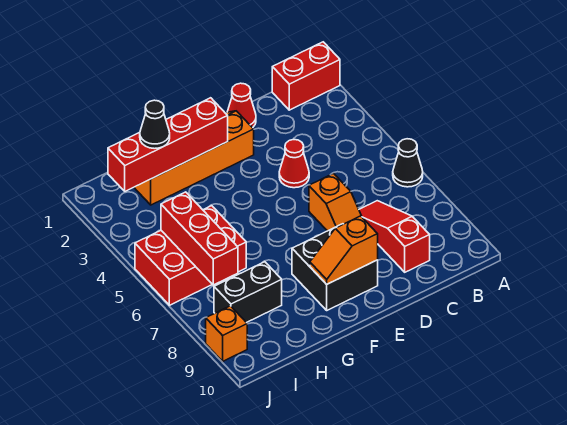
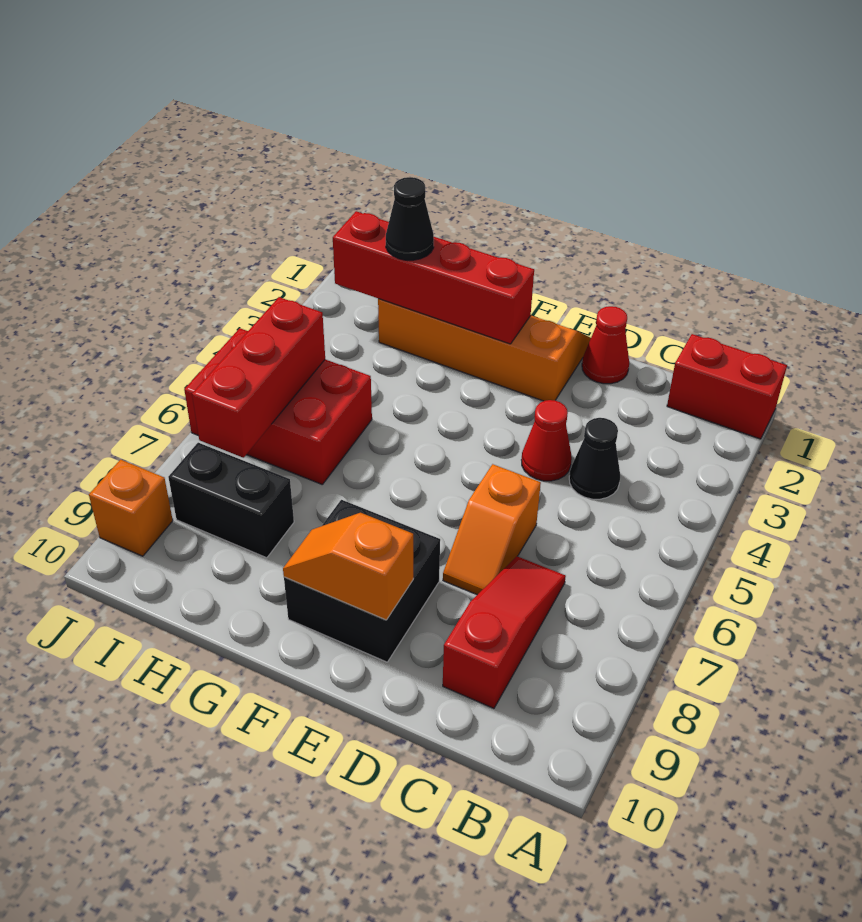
black 1x1 cone [393,139,423,187] -> black 1x1 cone moved to [569,418,620,499]

